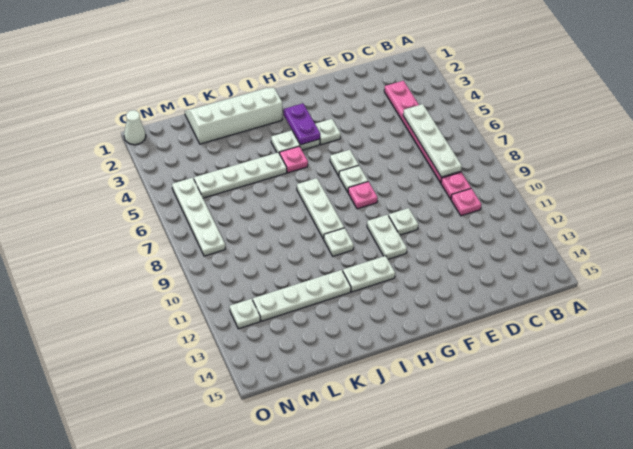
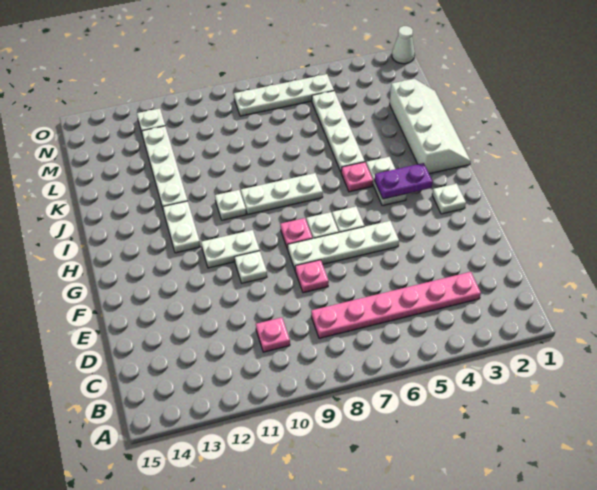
white 1x4 plate [403,104,462,177] -> white 1x4 plate moved to [288,221,399,269]
pink 1x1 plate [441,172,471,199] -> pink 1x1 plate moved to [295,260,329,293]
white 1x1 plate [315,119,341,145] -> white 1x1 plate moved to [432,184,466,214]

